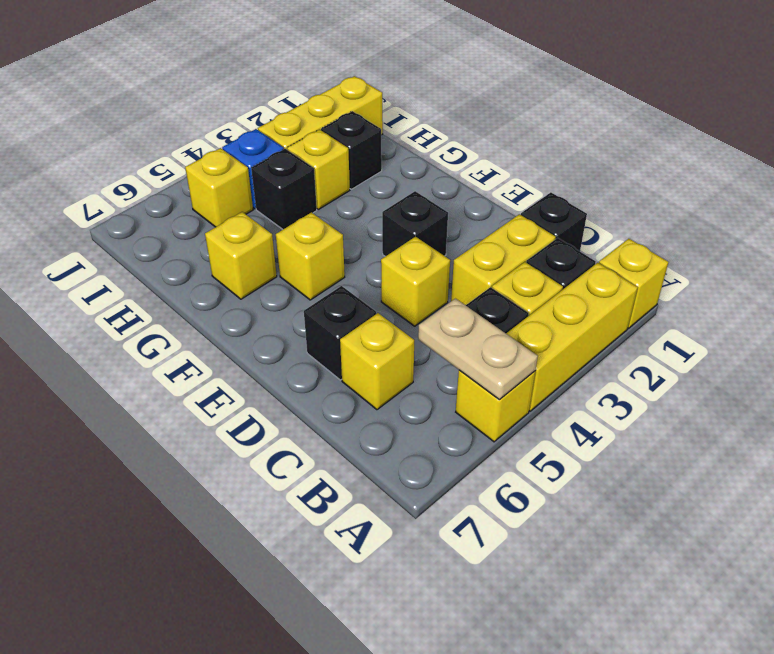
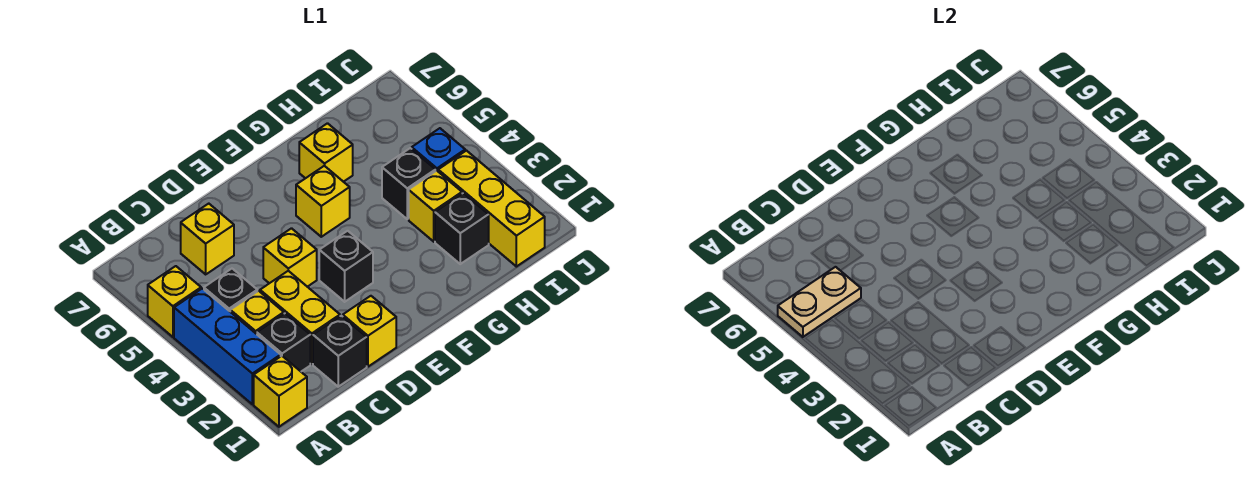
yellow 1x3 brick [506,263,638,411] -> blue 1x3 brick [174,288,281,404]
black 1x1 brick [304,286,376,380] -> none
yellow 1x1 brick [185,148,253,227] -> yellow 1x1 brick moved to [343,296,396,367]

